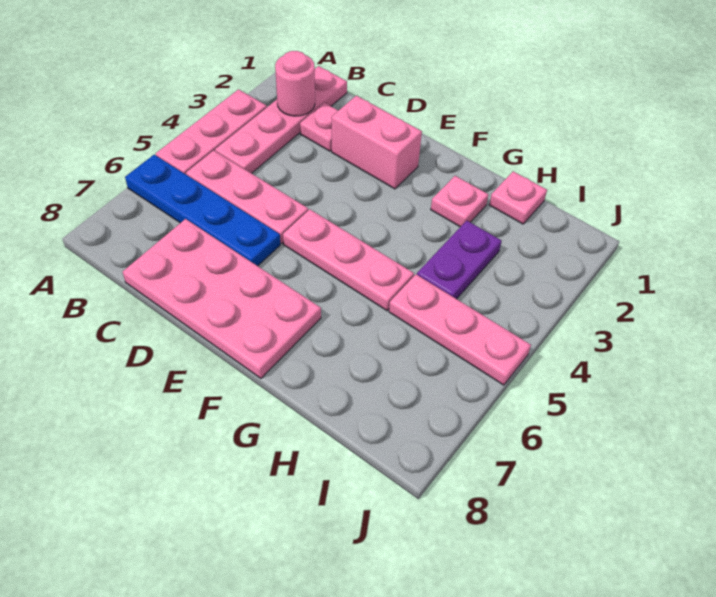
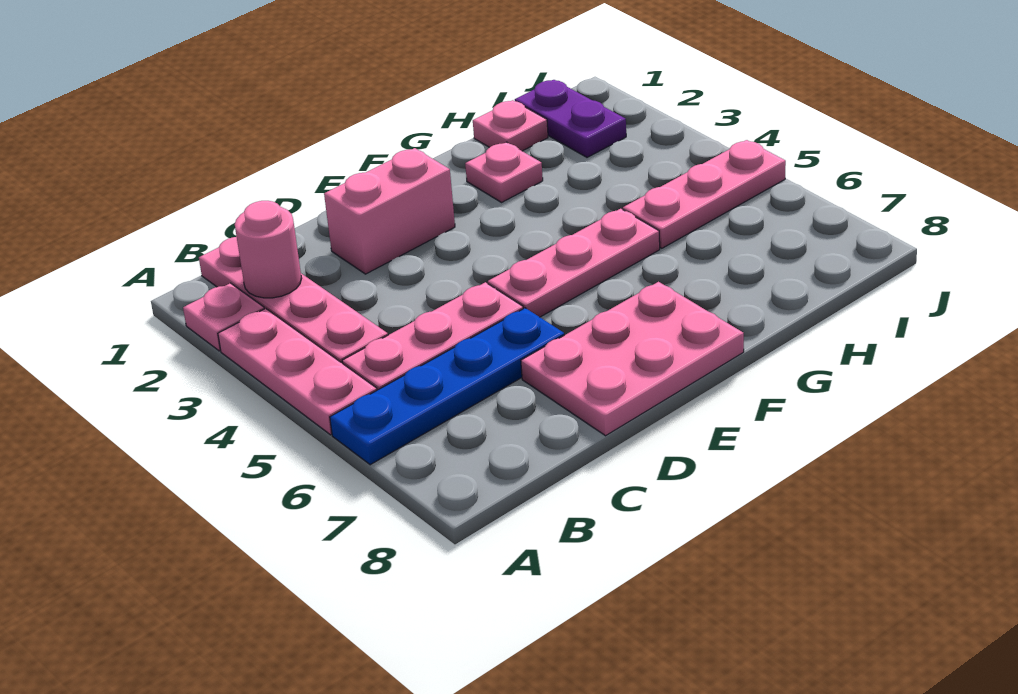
pink 1x1 plate [300,103,338,151] -> pink 1x1 plate moved to [183,283,264,351]
pink 2x4 plate [123,219,321,378] -> pink 2x3 plate [521,282,744,436]
purple 1x2 plate [417,221,501,299] -> purple 1x2 plate moved to [515,80,626,157]

